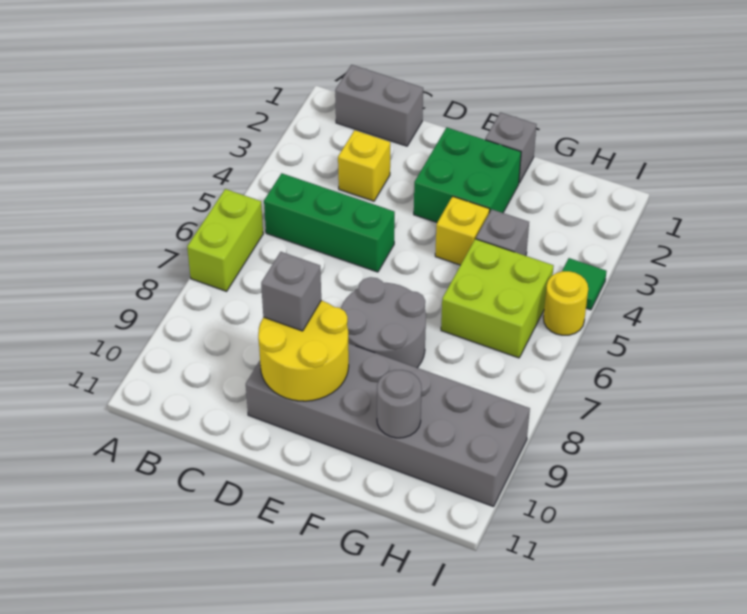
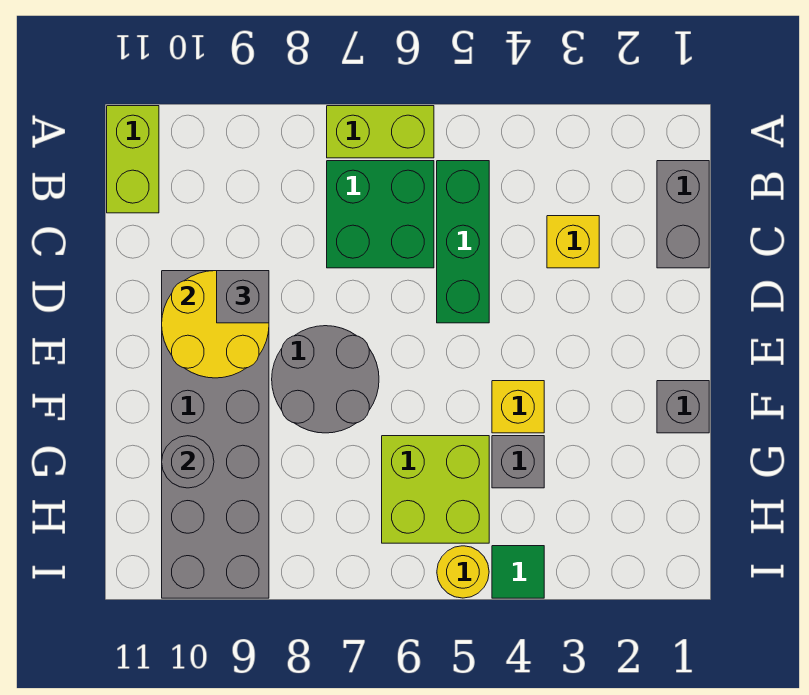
none -> lime 1x2 brick [107,106,159,213]
green 2x2 brick [414,128,521,222] -> green 2x2 brick moved to [327,161,434,268]

